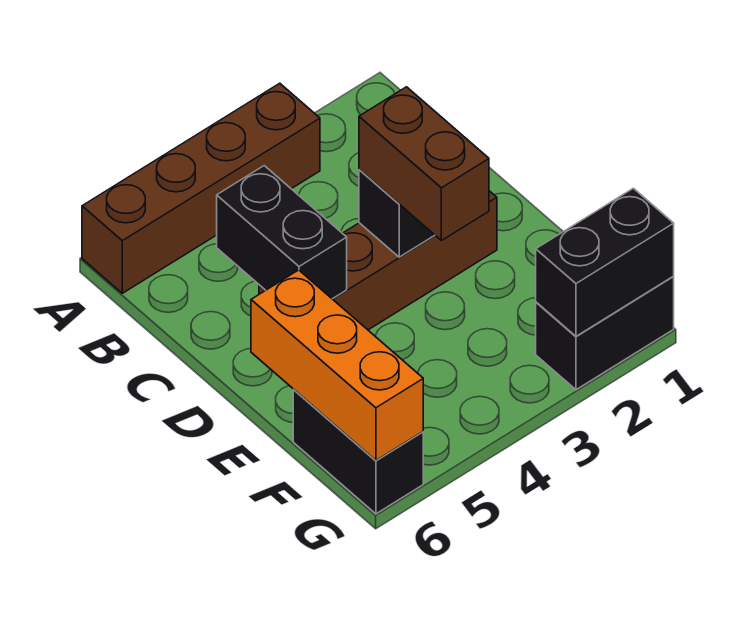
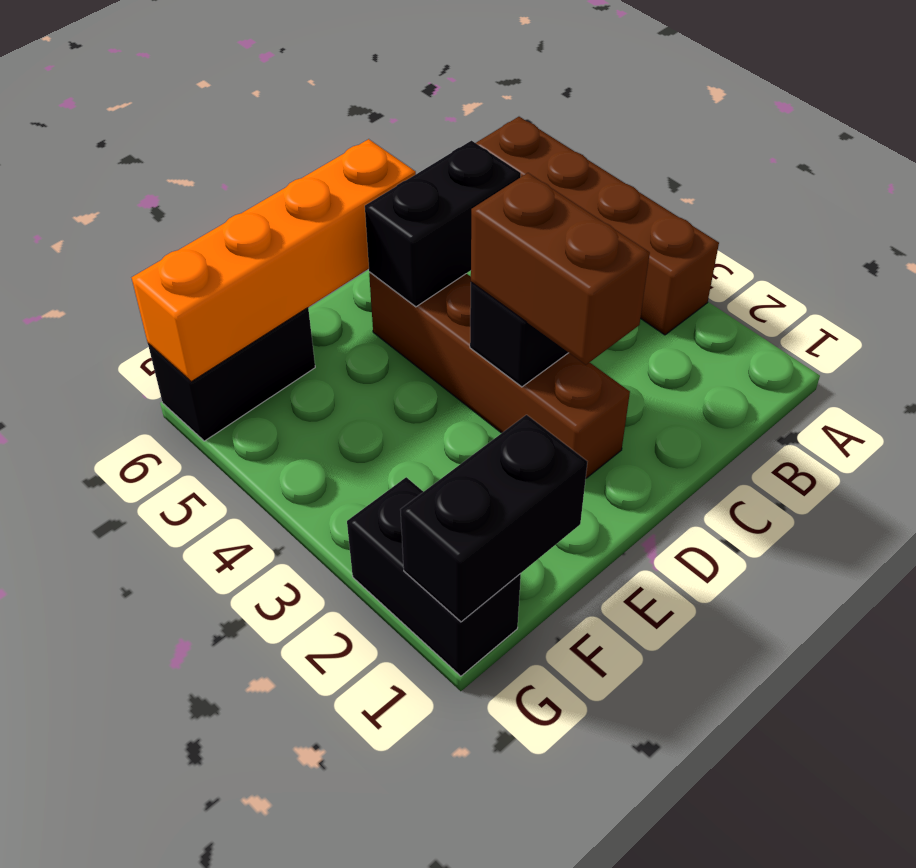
brown 1x2 brick [359,87,489,241] -> brown 1x2 brick turned to [471,173,650,365]
orange 1x3 brick [251,270,423,460] -> orange 1x4 brick [132,139,416,382]
black 1x2 brick [536,188,674,336] -> black 1x2 brick turned to [400,415,587,622]

